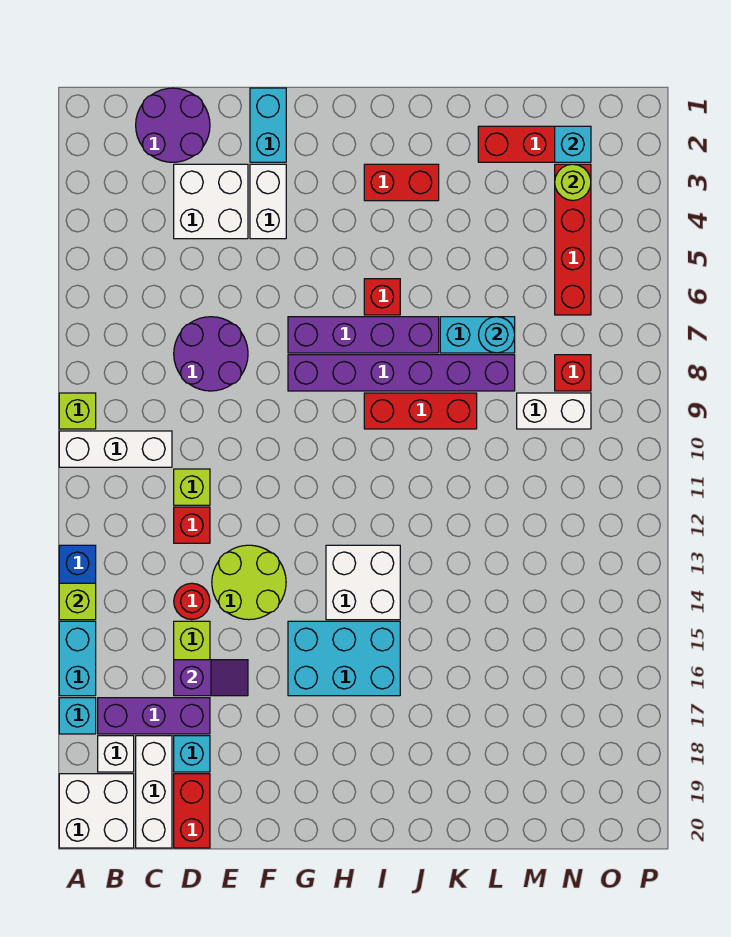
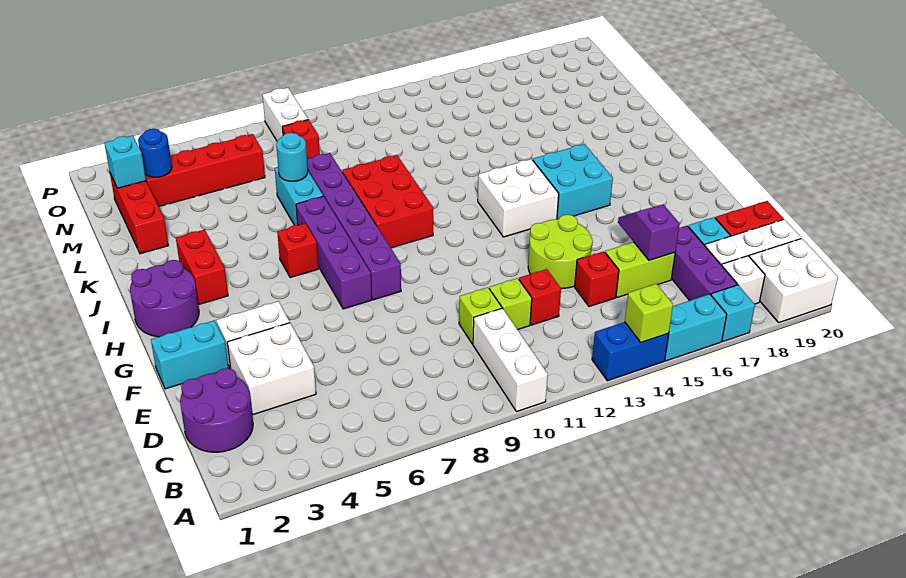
lime 1x1 brick [59,393,96,429] -> lime 1x1 brick moved to [459,287,502,344]
purple 2x2 round brick [174,317,248,391] -> purple 2x2 round brick moved to [130,260,199,337]
red 1x1 round brick [174,583,210,620] -> red 1x1 brick [575,251,619,307]
cyan 2x3 brick [288,621,400,696] -> cyan 2x2 brick [533,144,613,219]
red 1x3 brick [364,393,477,429] -> red 2x3 brick [343,155,433,248]
white 1x2 brick [517,393,591,429] -> white 1x2 brick moved to [262,88,308,141]
lime 1x1 round brick [555,164,591,201] -> blue 1x1 round brick [138,129,172,177]

